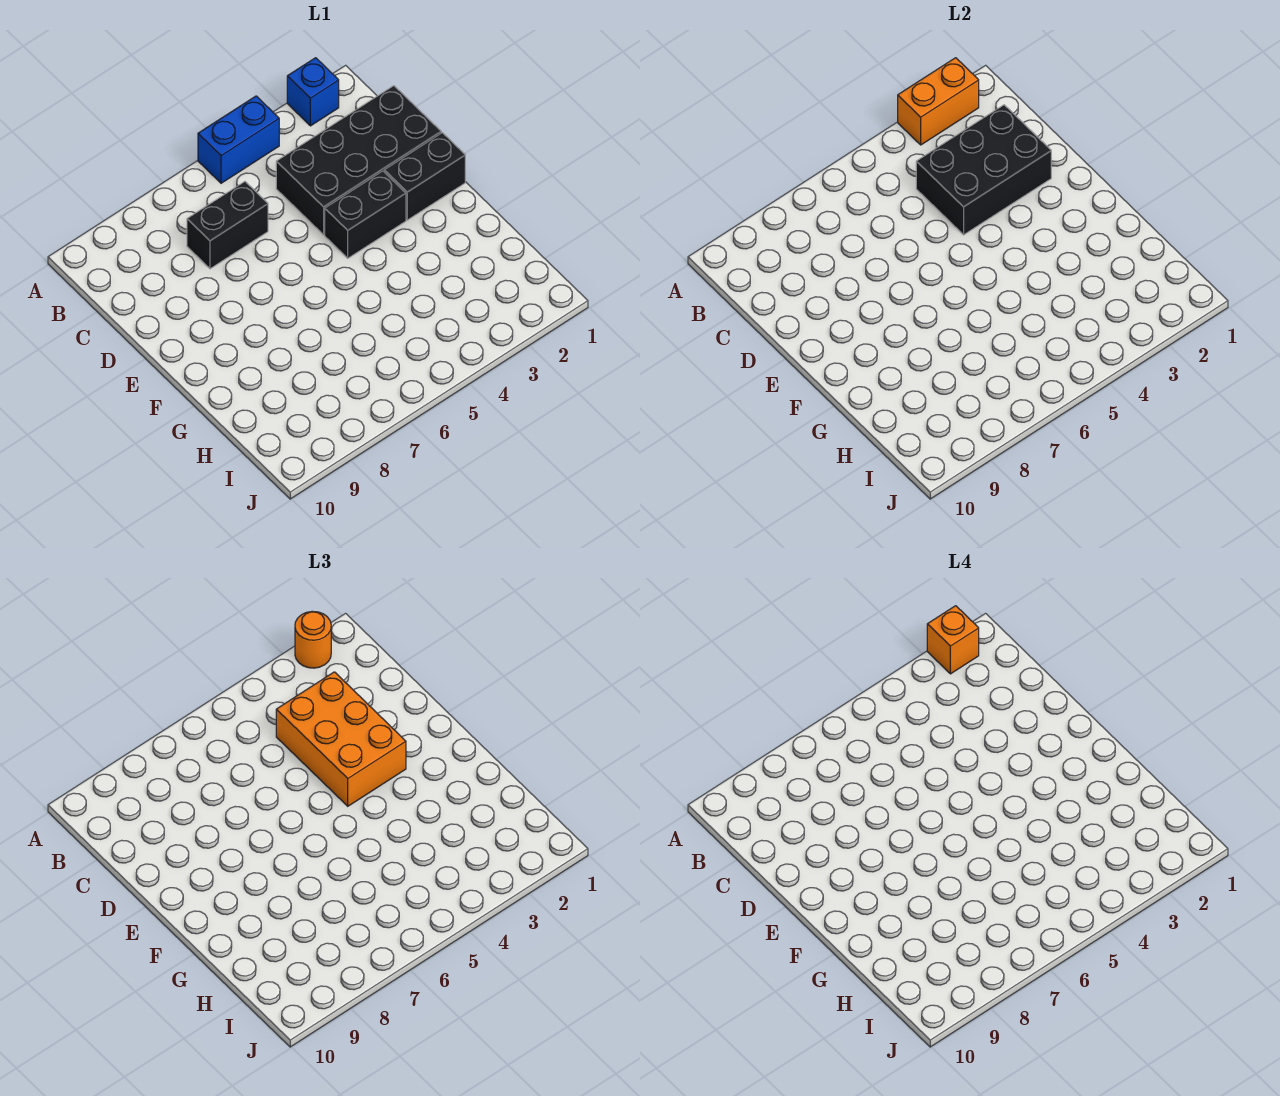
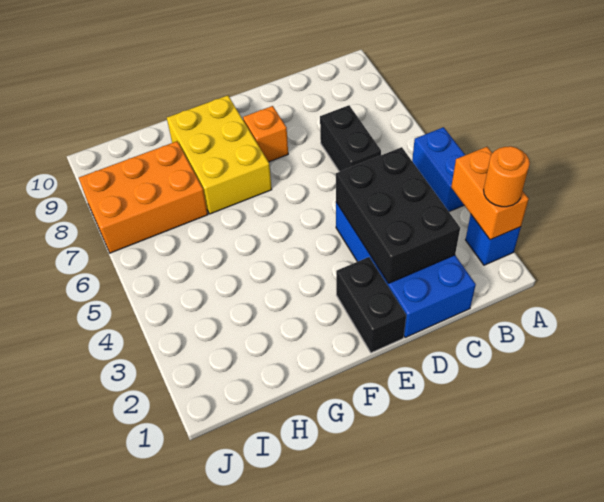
orange 1x1 brick [927,606,979,674] -> orange 1x1 brick moved to [243,106,288,162]
black 2x4 brick [276,86,441,235] -> blue 2x4 brick [336,202,476,338]
orange 2x3 brick [276,672,406,806] -> orange 2x3 brick moved to [79,141,208,253]
black 1x2 brick [325,171,406,258] -> none
none -> yellow 2x3 brick [167,95,272,214]

